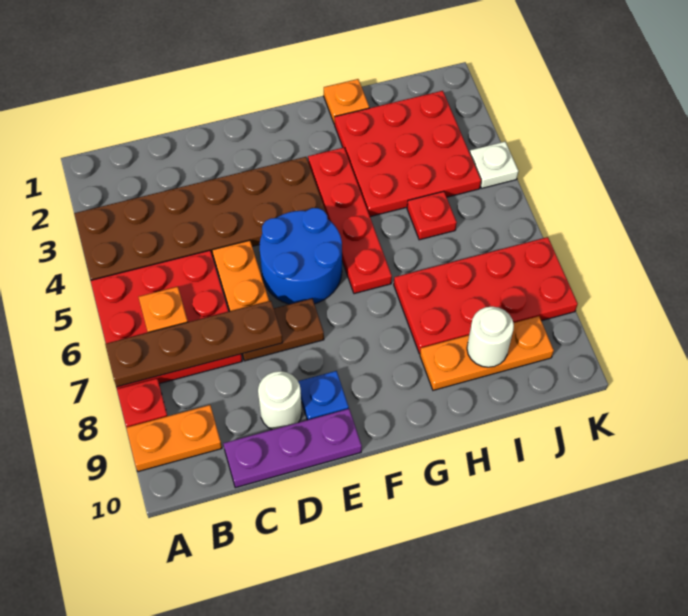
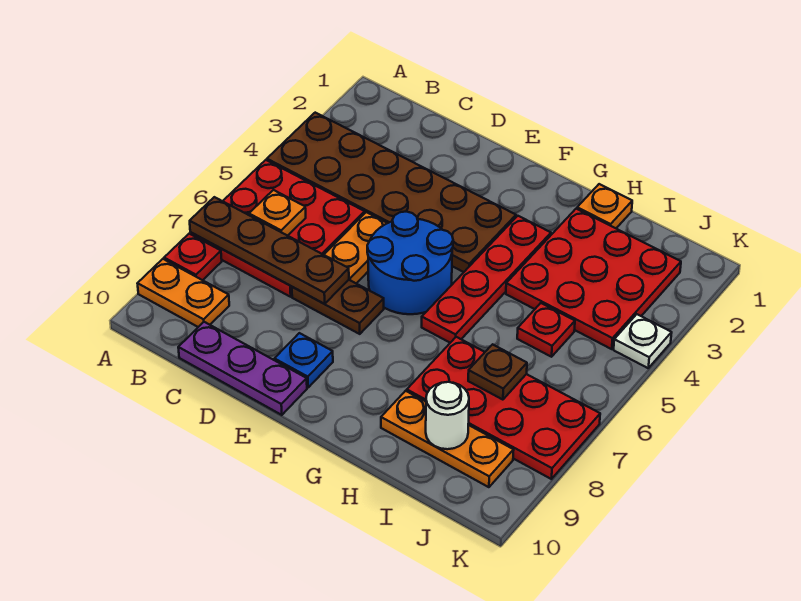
white 1x1 round brick [258,371,302,430] -> none
none -> brown 1x1 plate [468,344,527,400]

